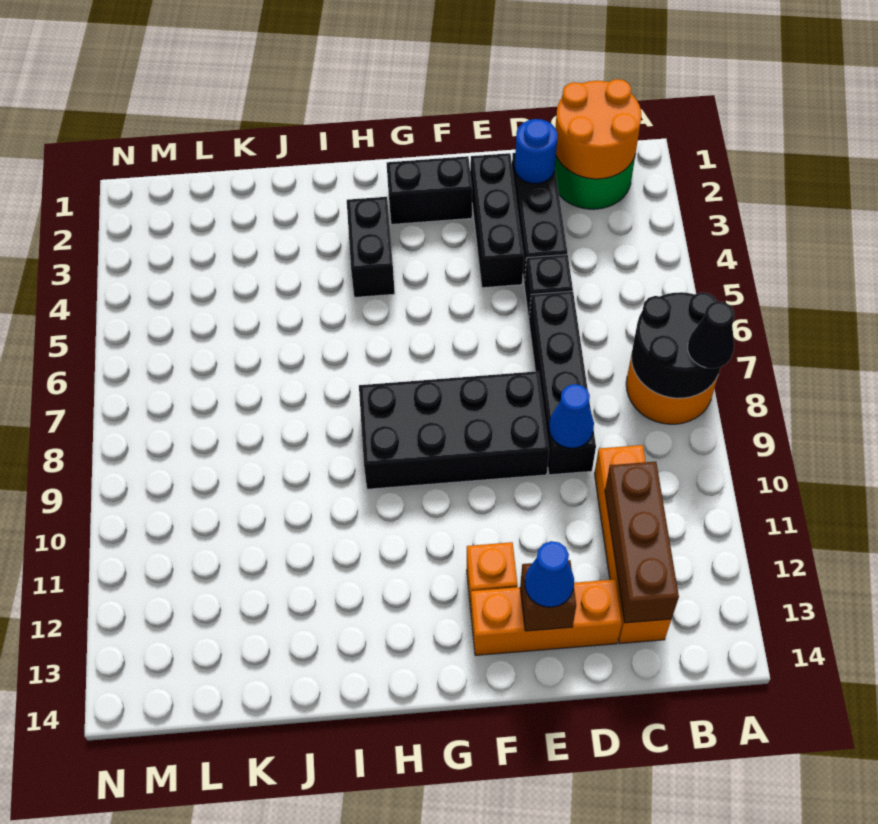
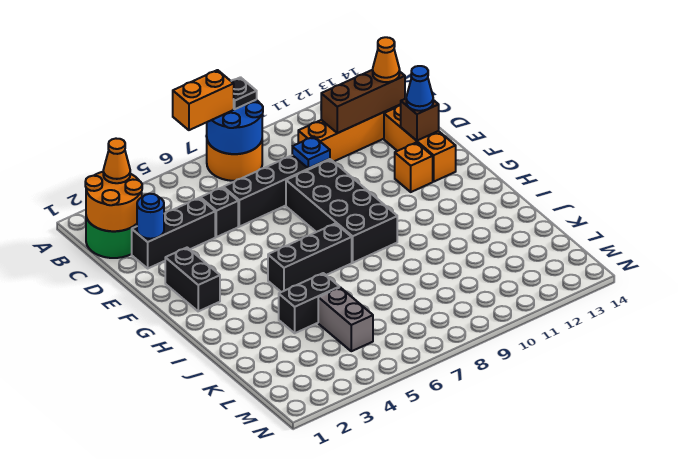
none -> orange 1x2 brick [173,70,234,130]
black 2x2 round brick [631,292,721,398] -> blue 2x2 round brick [207,100,263,154]
black 1x1 cone [688,301,735,368] -> black 1x1 plate [231,77,257,109]
none -> orange 1x1 cone [103,139,130,183]
none -> orange 1x1 cone [373,37,400,82]
blue 1x1 cone [549,384,594,448] -> blue 1x1 plate [292,137,330,168]
black 1x3 brick [470,153,524,288] -> black 1x3 brick moved to [268,224,352,292]
black 1x2 brick [347,197,395,297] -> black 1x2 brick moved to [279,273,339,333]
none -> grey 1x2 brick [318,287,373,351]

